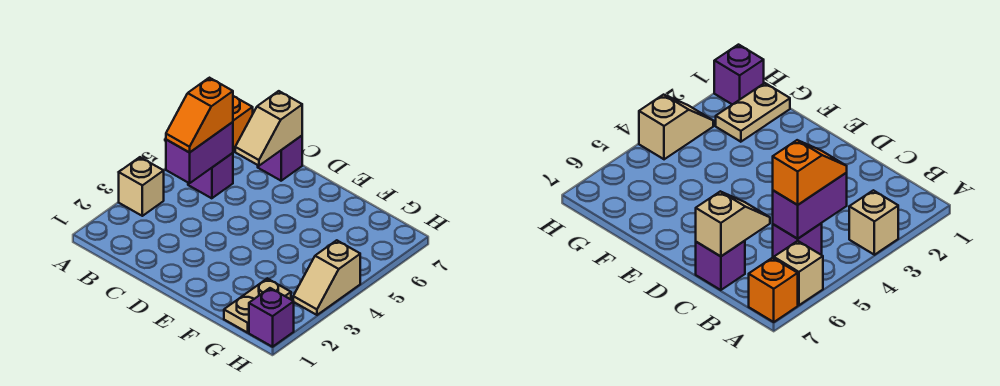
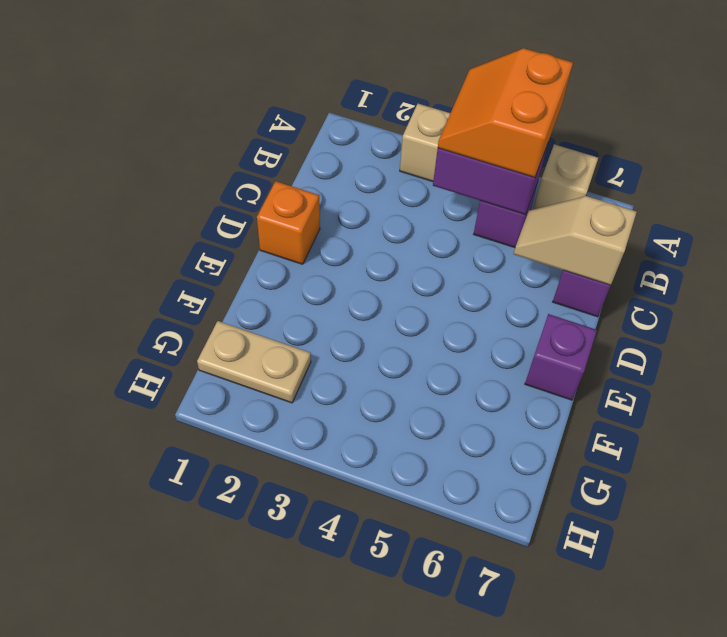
orange 1x1 brick [233,96,253,151] -> orange 1x1 brick moved to [257,181,320,264]
orange 1x2 slope [166,78,233,153] -> orange 2x2 slope [438,48,573,178]
purple 1x1 brick [249,288,294,347] -> purple 1x1 brick moved to [525,314,597,400]
tan 1x2 slope [293,240,360,315] -> none

